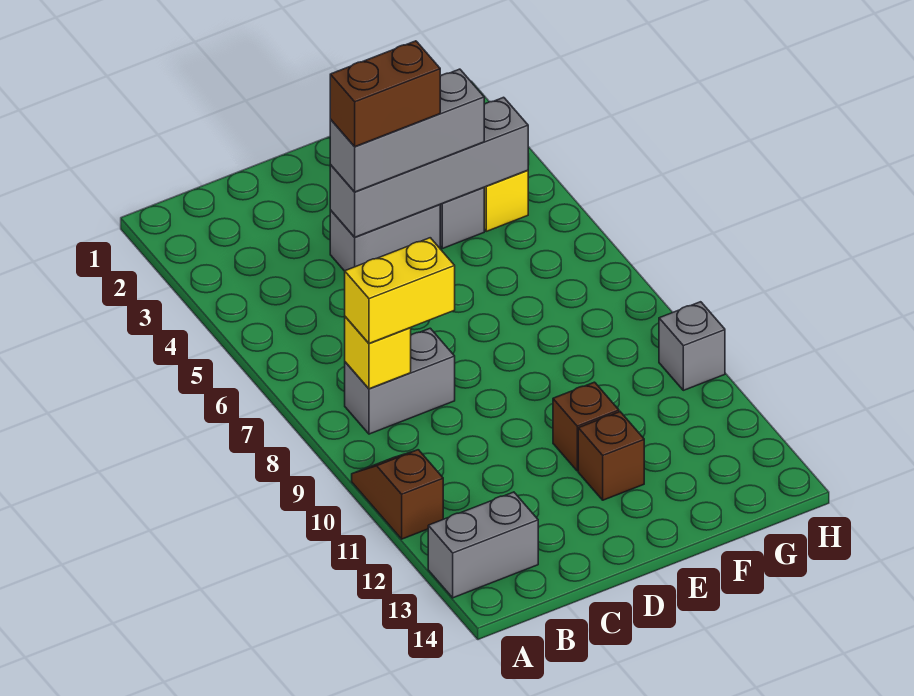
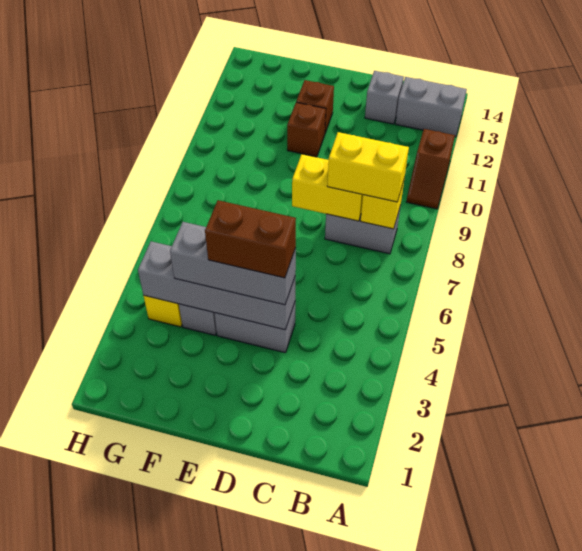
none -> yellow 1x2 brick [292,154,363,221]
grey 1x1 brick [659,302,725,390] -> grey 1x1 brick moved to [365,71,404,124]

